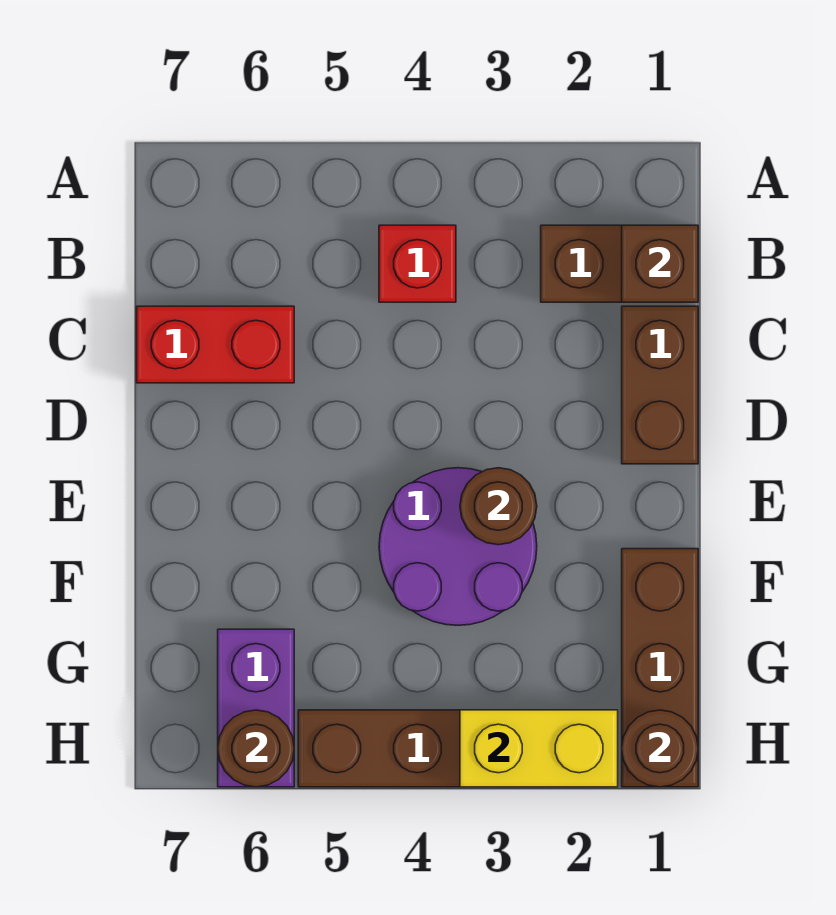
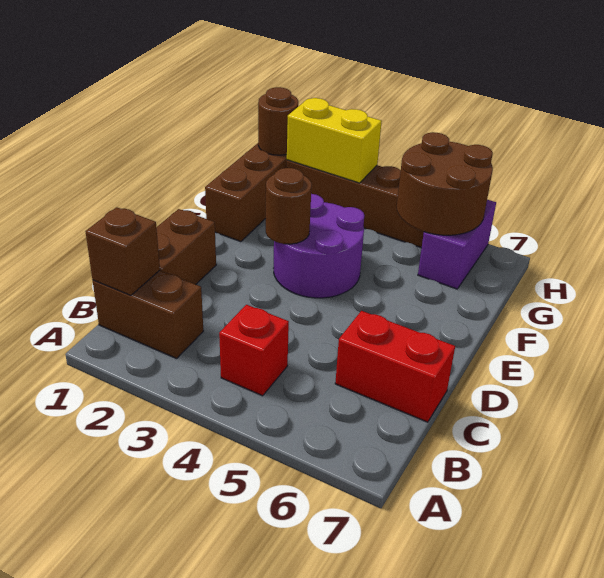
brown 1x1 round brick [218,710,294,787] -> brown 2x2 round brick [397,132,493,235]

